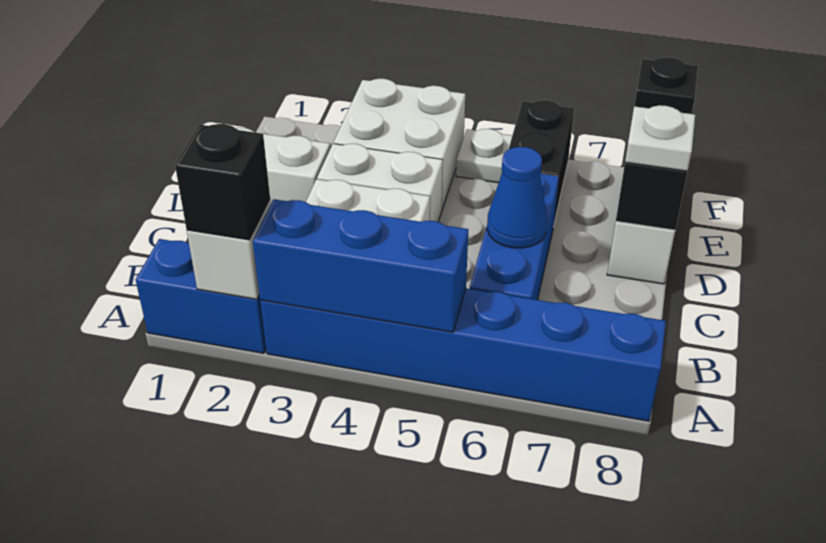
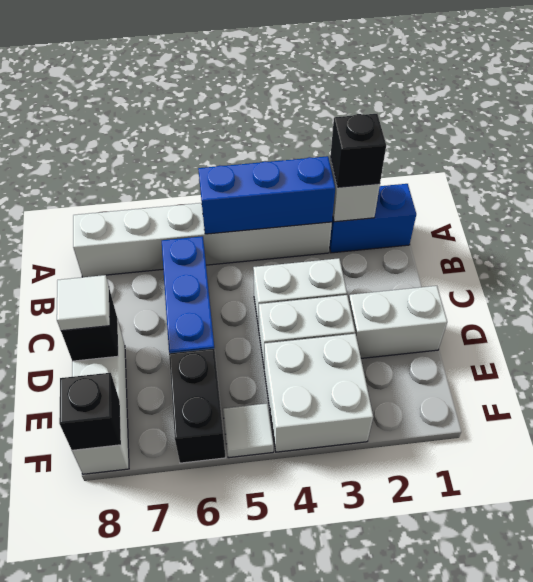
blue 1x6 brick [260,289,666,421] -> white 1x6 brick [73,203,332,277]
blue 1x1 cone [487,147,547,248] -> none
white 1x1 plate [625,105,695,171] -> white 1x1 tile [57,275,110,331]
white 1x1 plate [456,129,512,183] -> white 1x1 tile [223,403,273,458]

